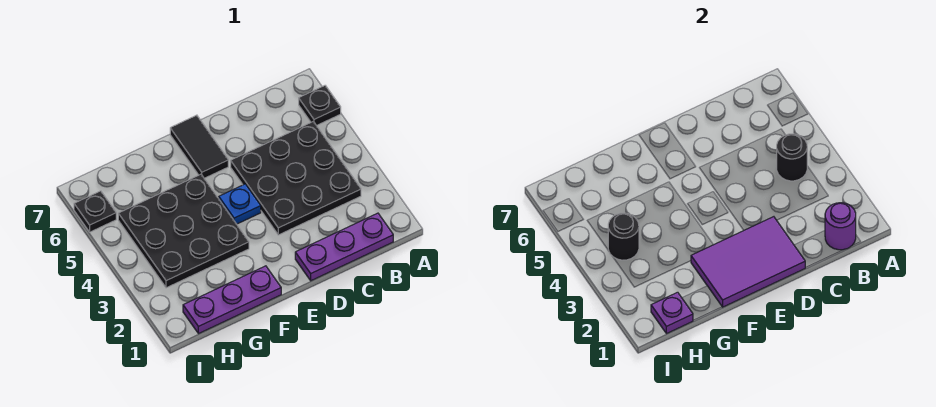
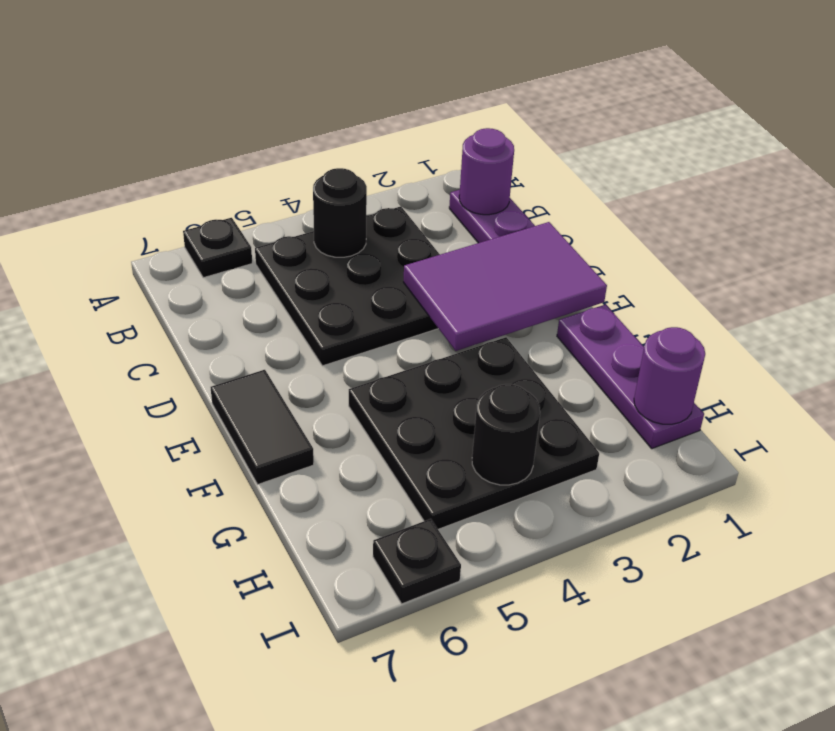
purple 2x3 tile [691,217,805,307] -> purple 2x3 tile turned to [404,222,607,351]
blue 1x1 plate [219,184,261,224] -> none
black 1x2 tile [170,115,228,178] -> black 1x2 tile turned to [211,370,314,484]
purple 1x1 plate [651,292,693,334] -> purple 1x1 round brick [634,327,705,424]

